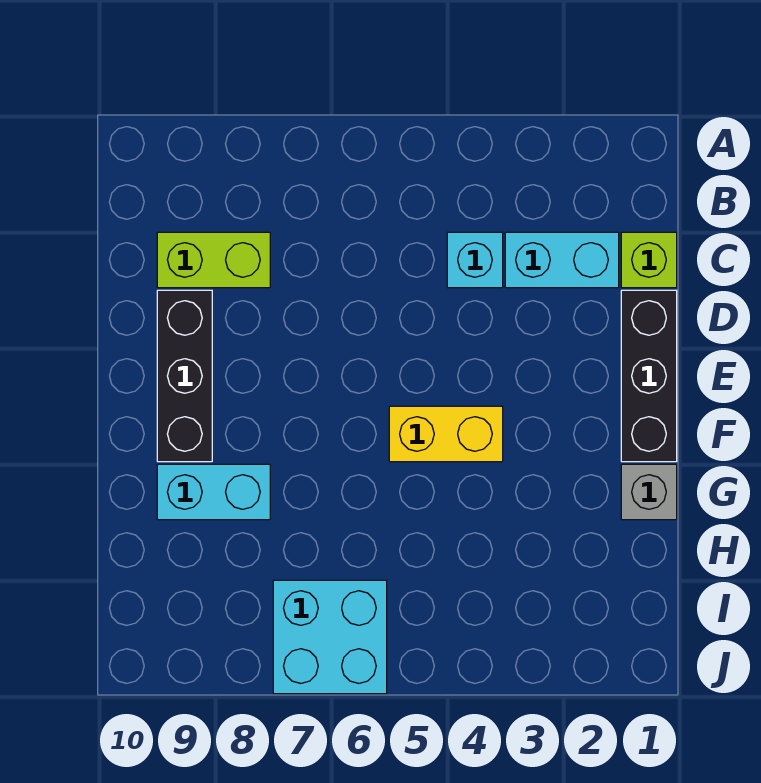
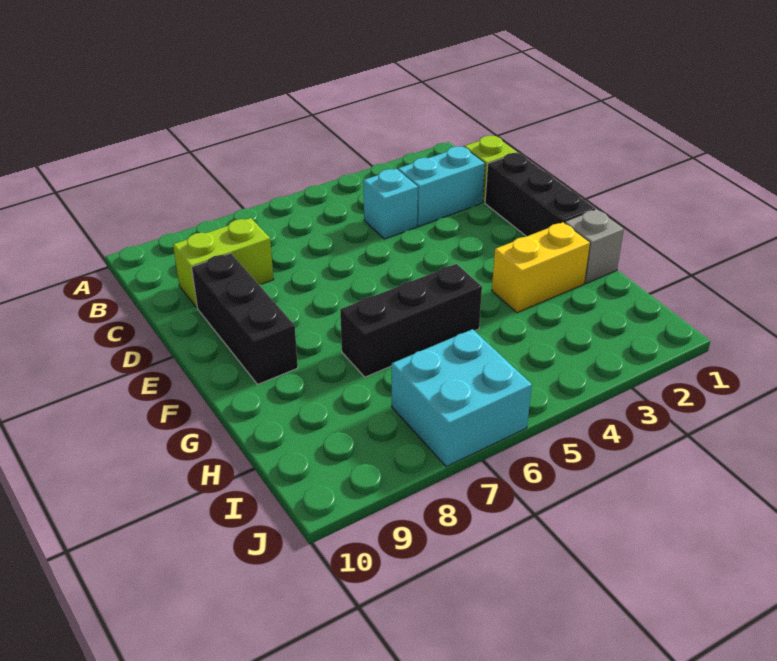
yellow 1x2 brick [389,406,503,462] -> yellow 1x2 brick moved to [492,222,590,313]
none -> black 1x3 brick [340,264,482,377]
cyan 1x2 brick [157,464,270,520] -> none

